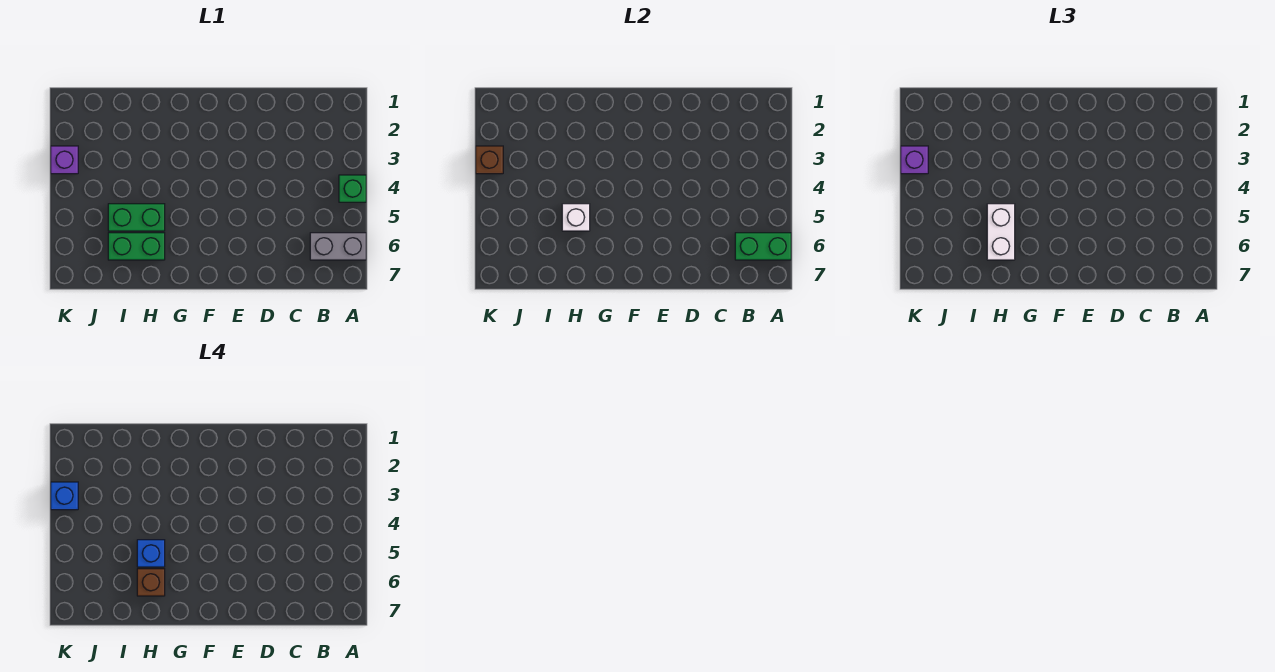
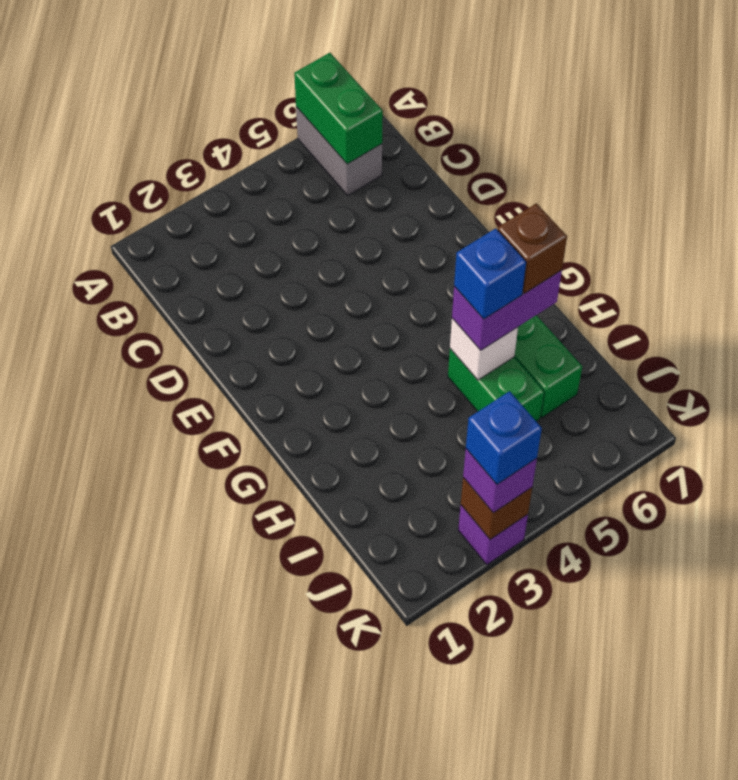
green 1x1 brick [339,175,366,202] -> none
white 1x2 brick [987,204,1015,260] -> purple 1x2 brick [452,270,562,350]

